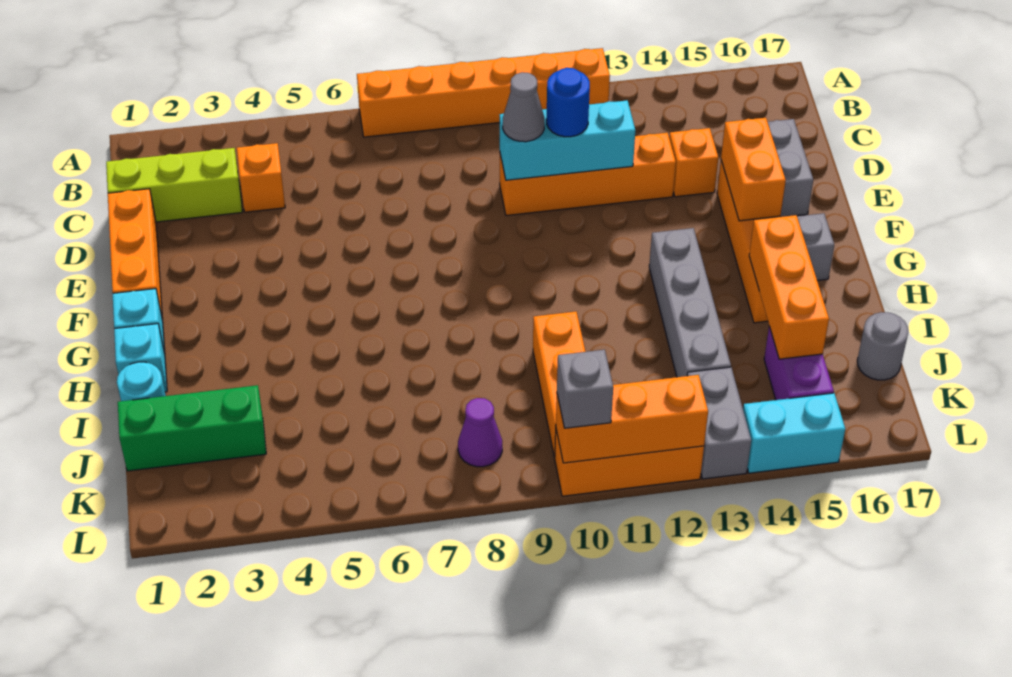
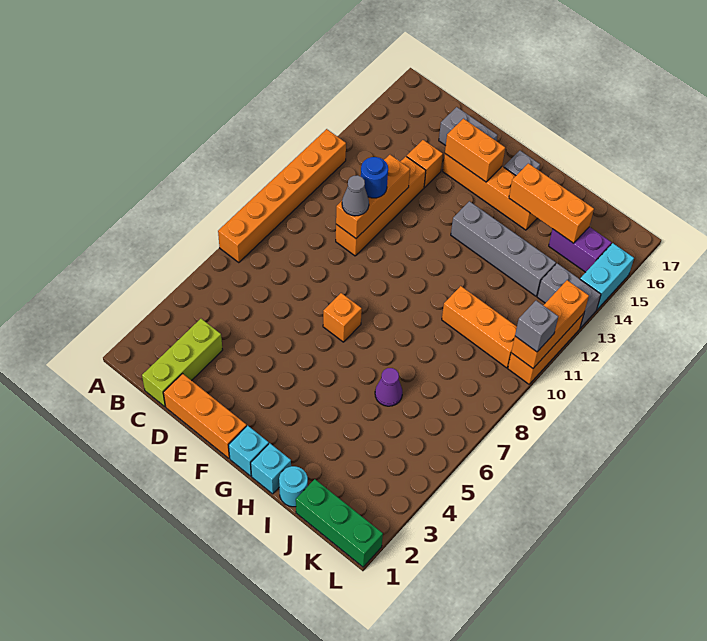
orange 1x1 brick [237,143,285,212] -> orange 1x1 brick moved to [323,293,362,342]
cyan 1x3 brick [500,100,635,180] -> orange 1x3 brick [336,155,410,238]
green 1x3 brick [118,385,266,471] -> green 1x3 brick turned to [296,479,383,567]
grey 1x1 round brick [857,312,908,380] -> none
purple 1x1 cone [458,398,502,467] -> purple 1x1 cone moved to [375,368,403,406]

